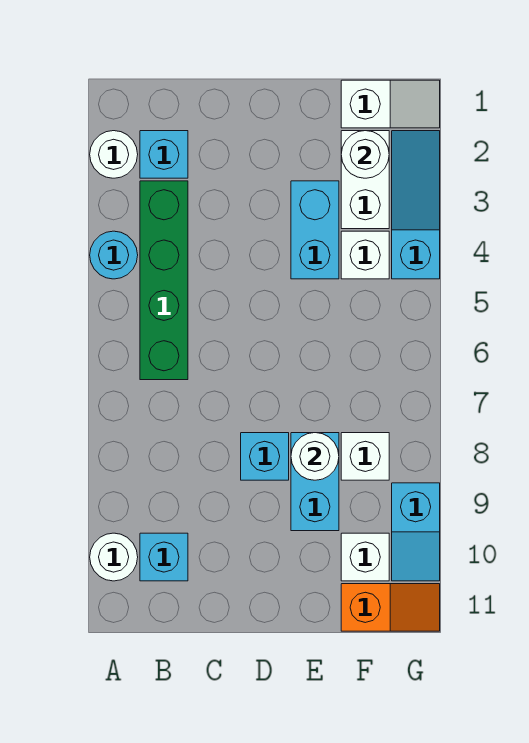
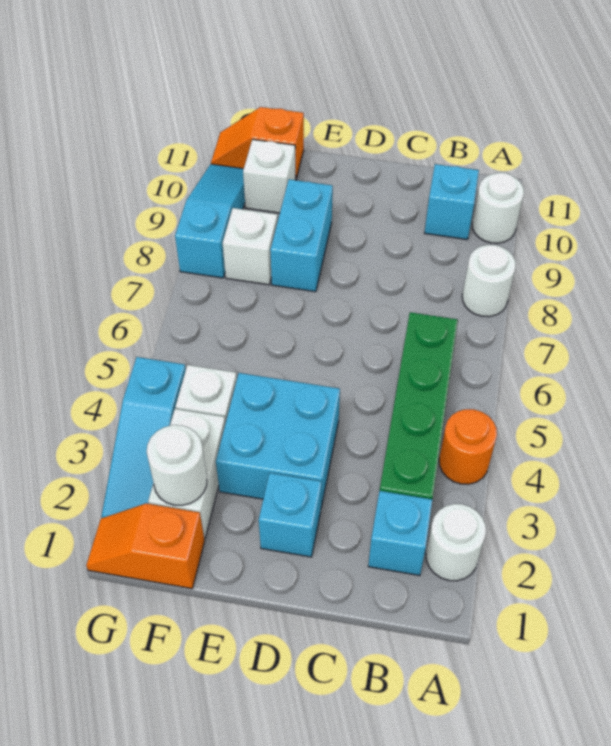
cyan 1x1 round brick [90,231,138,279] -> orange 1x1 round brick [439,409,497,484]
cyan 1x1 brick [241,433,289,480] -> cyan 1x1 brick moved to [259,473,321,557]
cyan 1x2 brick [291,181,339,279] -> cyan 2x2 brick [216,373,340,507]
white 1x1 round brick [291,433,339,480] -> white 1x1 round brick moved to [462,245,516,317]
white 1x2 slope [341,80,440,128] -> orange 1x2 slope [86,503,205,589]
cyan 1x2 slope [392,483,440,581] -> cyan 1x3 slope [175,164,245,278]

